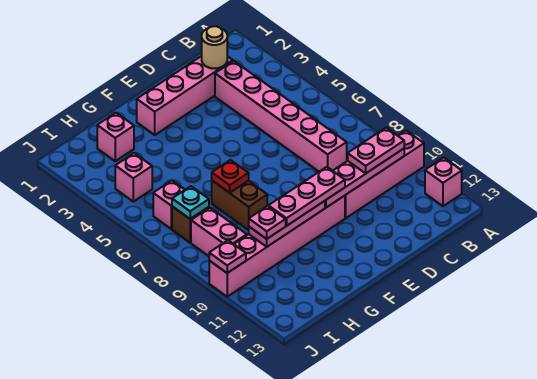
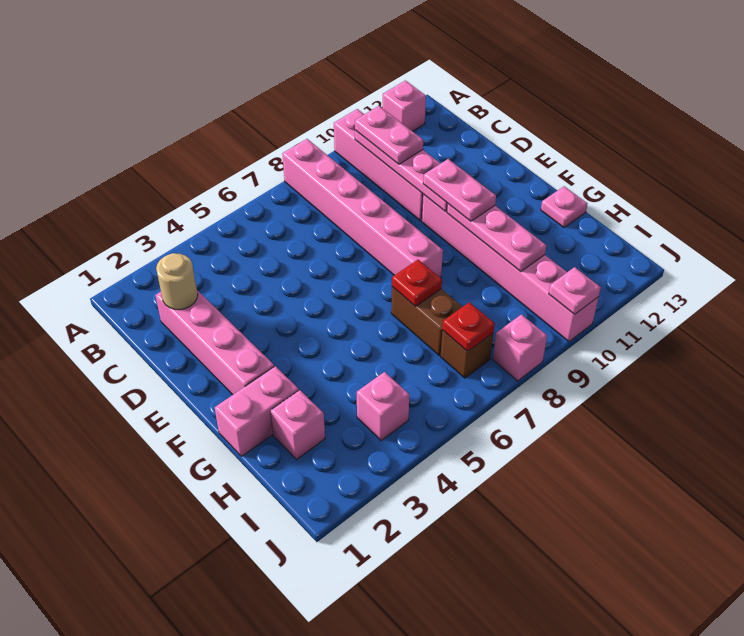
pink 1x6 brick [215,61,347,172] -> pink 1x6 brick turned to [282,139,443,278]
pink 1x3 plate [268,167,345,226] -> pink 1x2 plate [423,159,496,221]
brown 1x2 brick [212,181,267,230] -> brown 1x2 brick turned to [391,287,462,355]
pink 1x1 plate [249,206,286,239] -> pink 1x1 plate moved to [541,186,587,228]
pink 1x1 brick [153,180,185,229] -> pink 1x1 brick moved to [493,314,547,381]
cyan 1x1 plate [172,186,209,219] -> red 1x1 plate [443,302,495,351]
pink 1x2 brick [191,208,247,256] -> pink 1x2 brick moved to [215,366,299,456]

